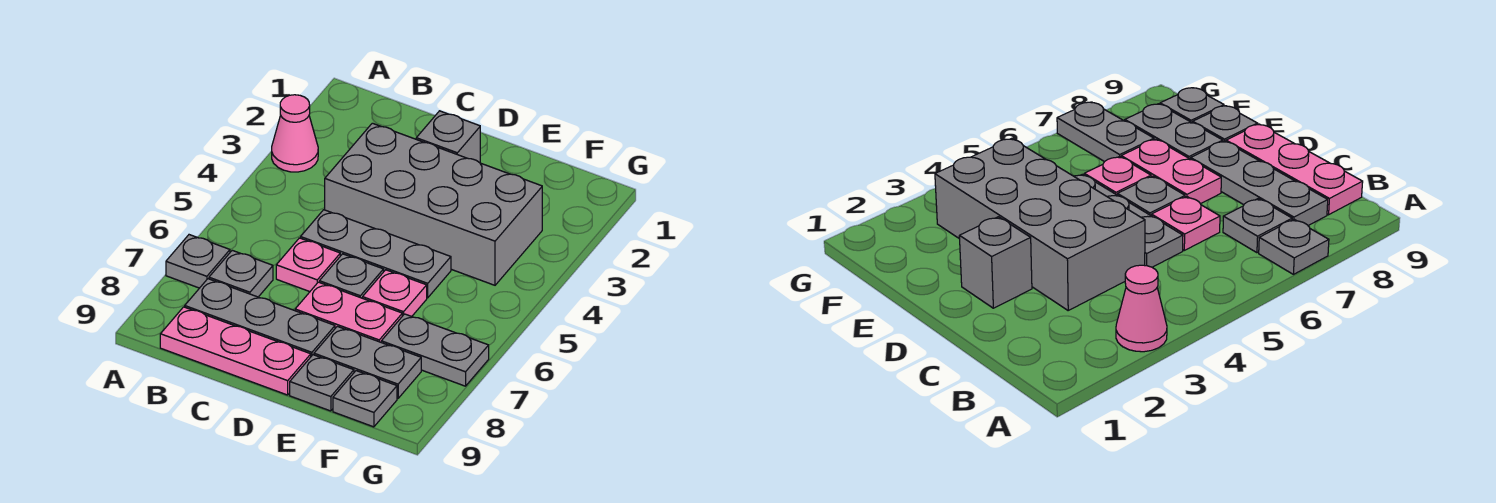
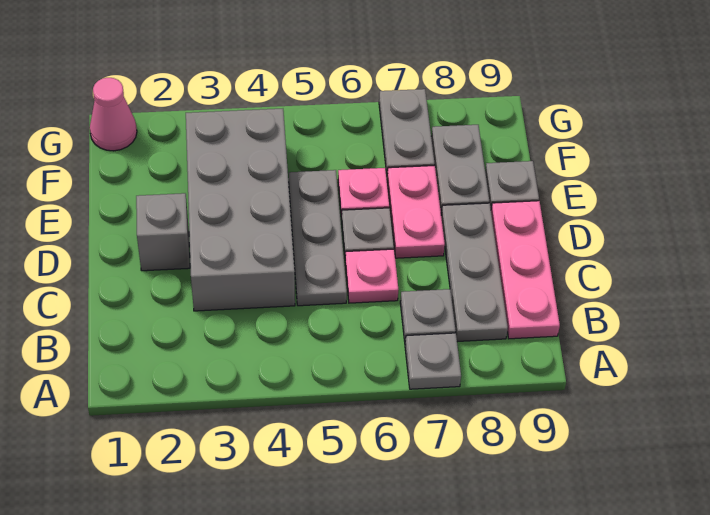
pink 1x1 cone [272,95,318,172] -> pink 1x1 cone moved to [90,78,137,151]
grey 1x1 plate [333,371,397,427] -> none

